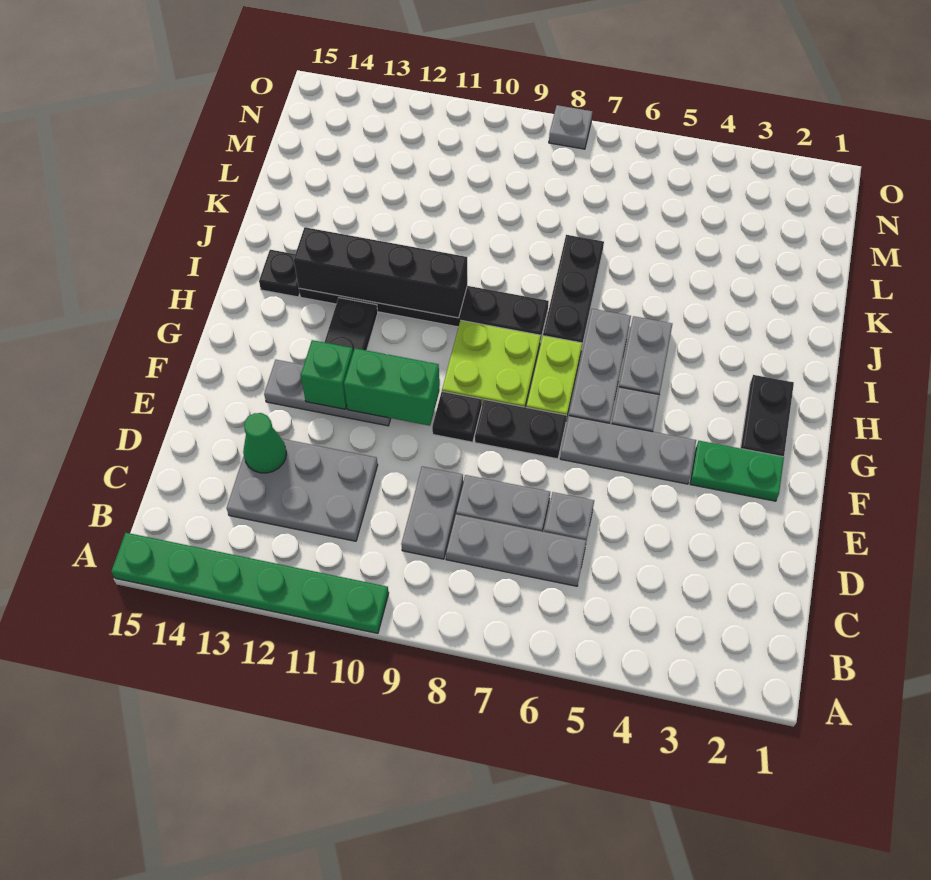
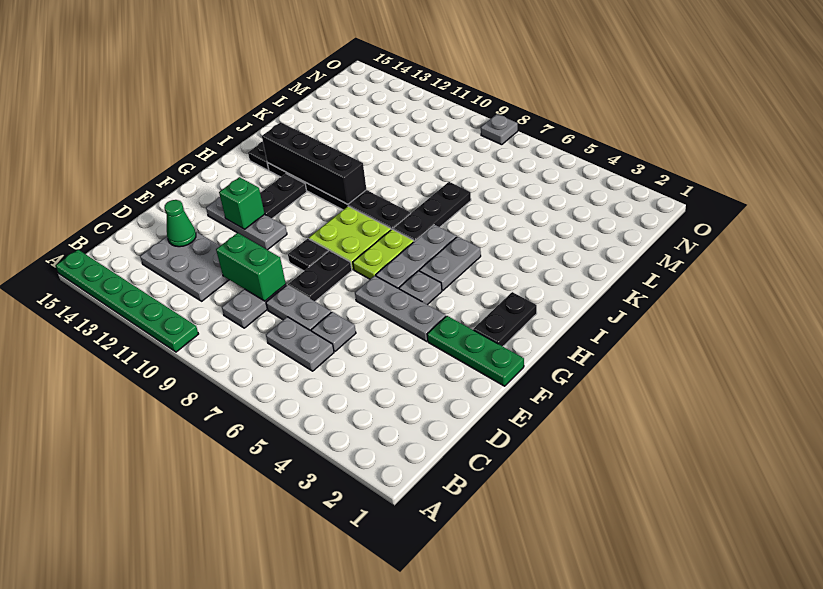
grey 1x3 plate [446,514,586,586] -> grey 1x2 plate [266,317,334,371]
green 1x2 plate [690,441,784,501] -> green 1x3 plate [427,316,524,386]
black 1x2 plate [475,399,567,459] -> black 1x2 plate turned to [288,251,352,301]
green 1x2 brick [344,348,440,426] -> green 1x2 brick moved to [216,233,286,301]

